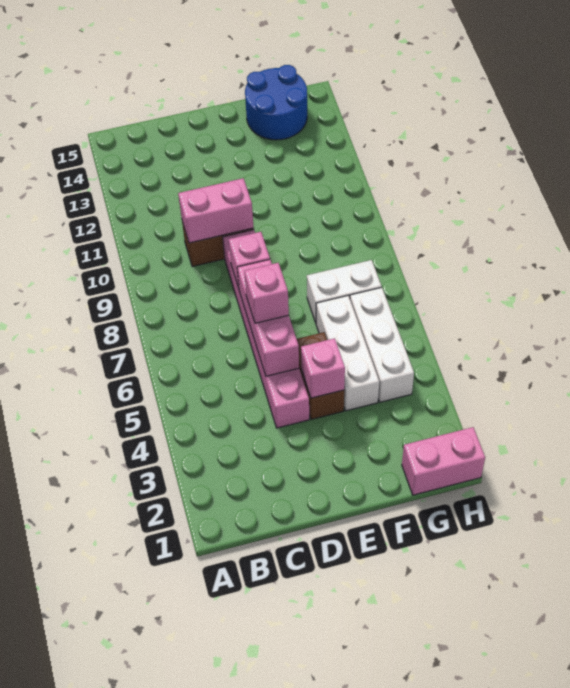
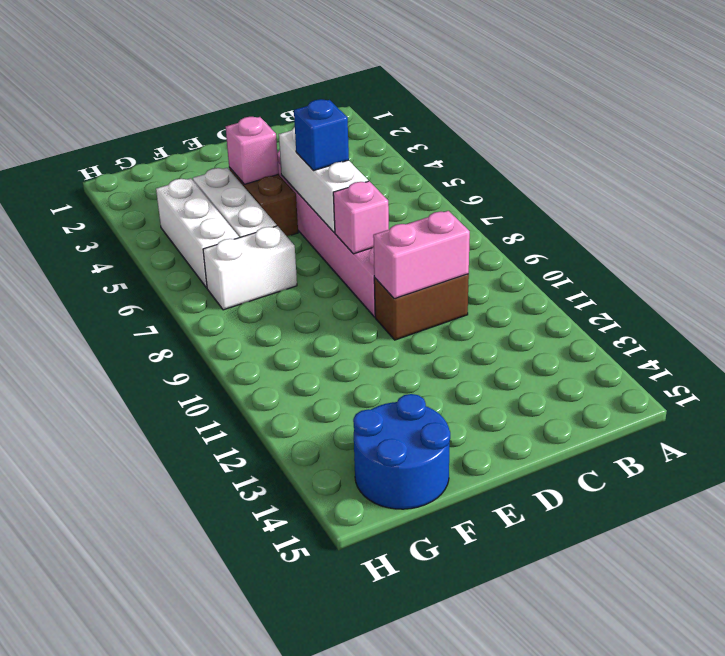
pink 1x3 brick [237,259,299,376] -> white 1x3 brick [279,127,368,233]
pink 1x1 brick [244,263,289,323] -> blue 1x1 brick [294,99,349,171]
pink 1x2 brick [402,427,485,495] -> none

